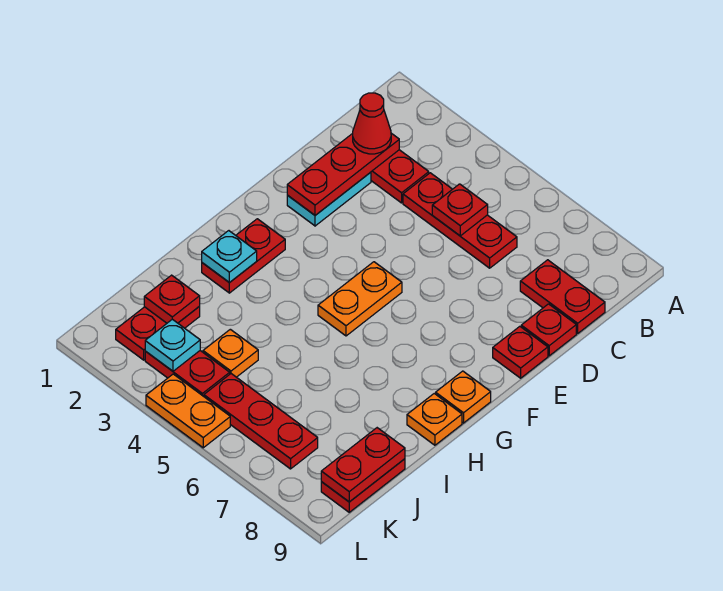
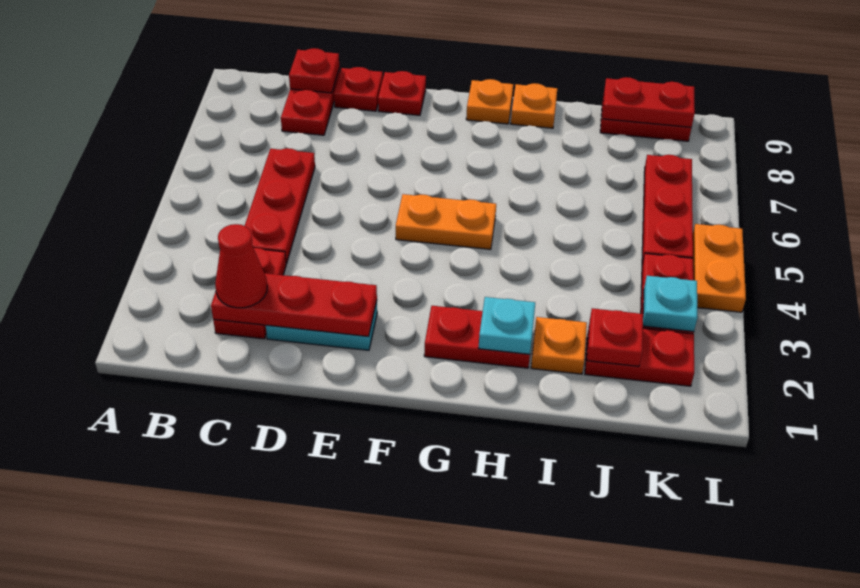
red 1x1 plate [432,184,488,236] -> red 1x1 plate moved to [289,48,339,93]
orange 1x1 plate [203,329,258,377] -> orange 1x1 plate moved to [531,317,587,374]

